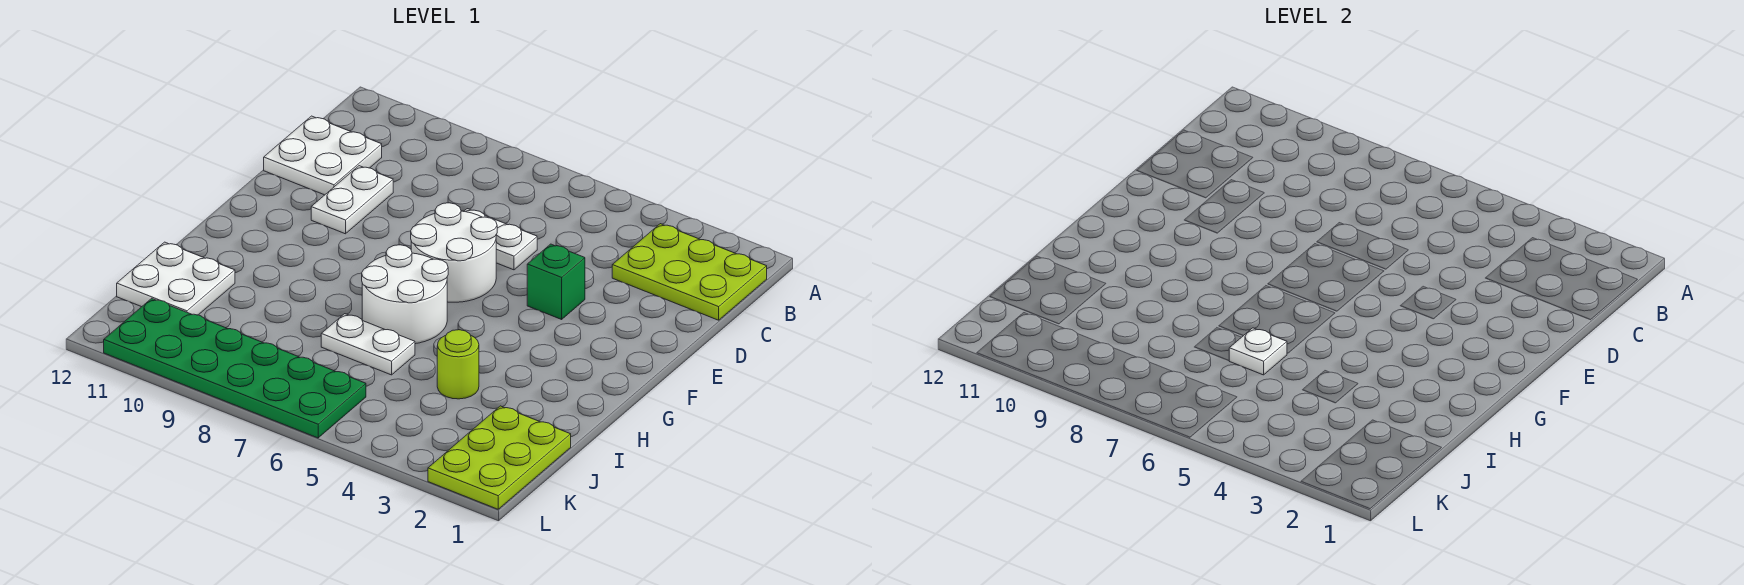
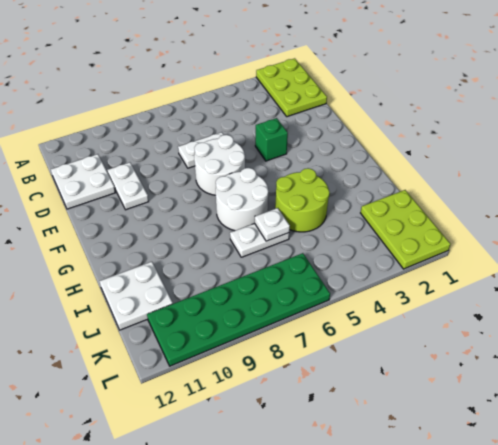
lime 2x3 plate [612,224,767,320] -> lime 2x3 plate turned to [256,58,327,117]
lime 1x1 round brick [437,330,479,399] -> lime 2x2 round brick [275,168,330,232]

